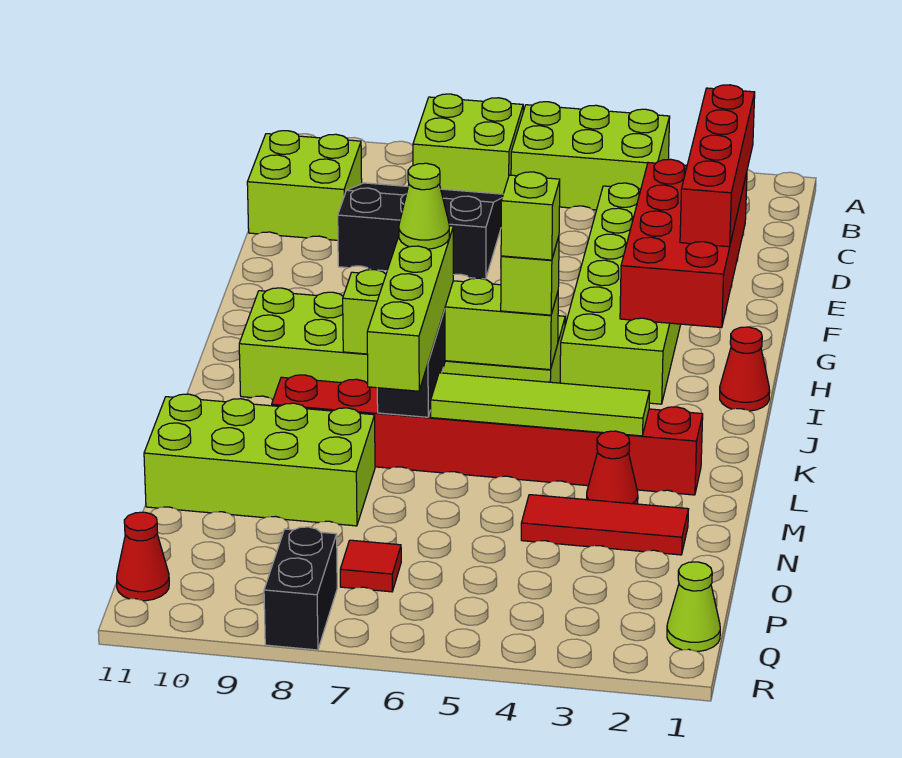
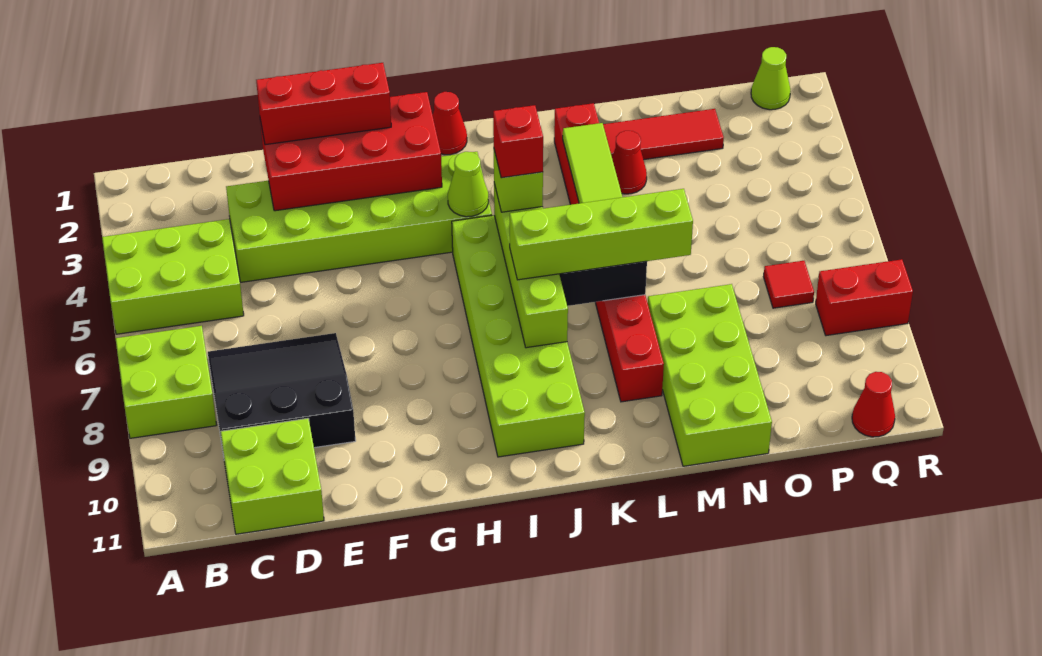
lime 2x3 brick [511,102,670,210] -> lime 2x3 brick turned to [102,219,244,334]
black 3x3 slope [338,183,503,279] -> black 3x3 slope turned to [208,333,356,456]
red 1x4 brick [680,85,755,247] -> red 1x3 brick [256,63,391,145]
lime 1x1 brick [501,172,560,260] -> red 1x1 brick [493,105,543,178]
lime 1x1 cone [399,163,449,249] -> lime 1x1 cone moved to [448,152,488,217]
red 1x3 tile [521,495,689,555] -> red 1x3 tile turned to [603,109,724,160]
black 1x2 brick [264,527,337,650] -> red 1x2 brick [816,259,913,336]

